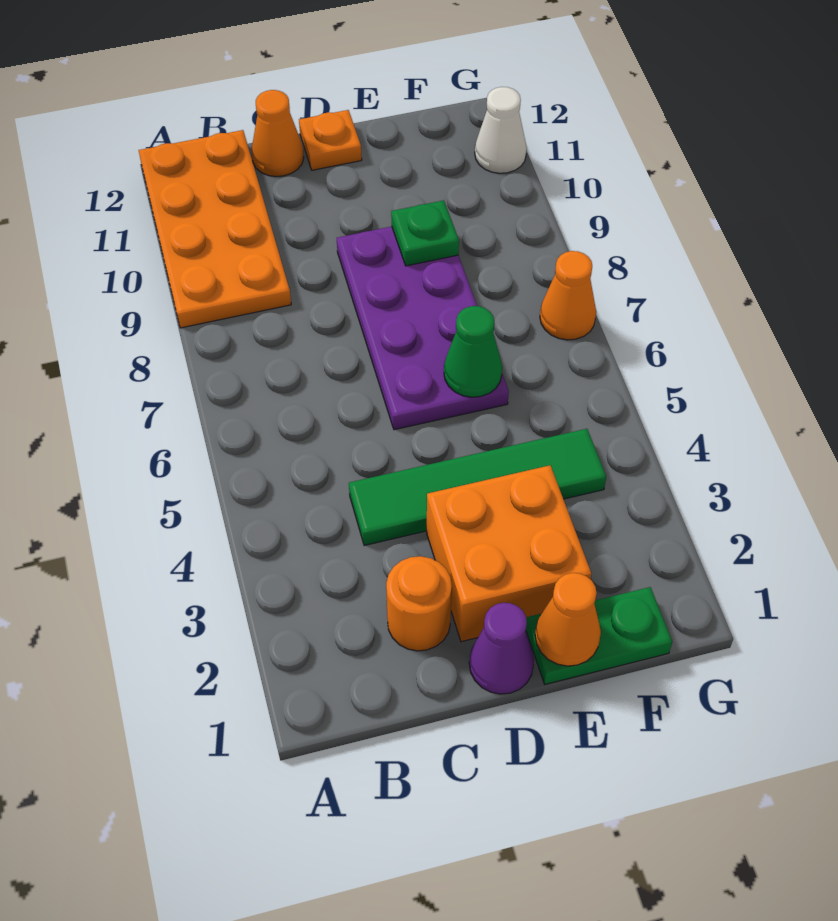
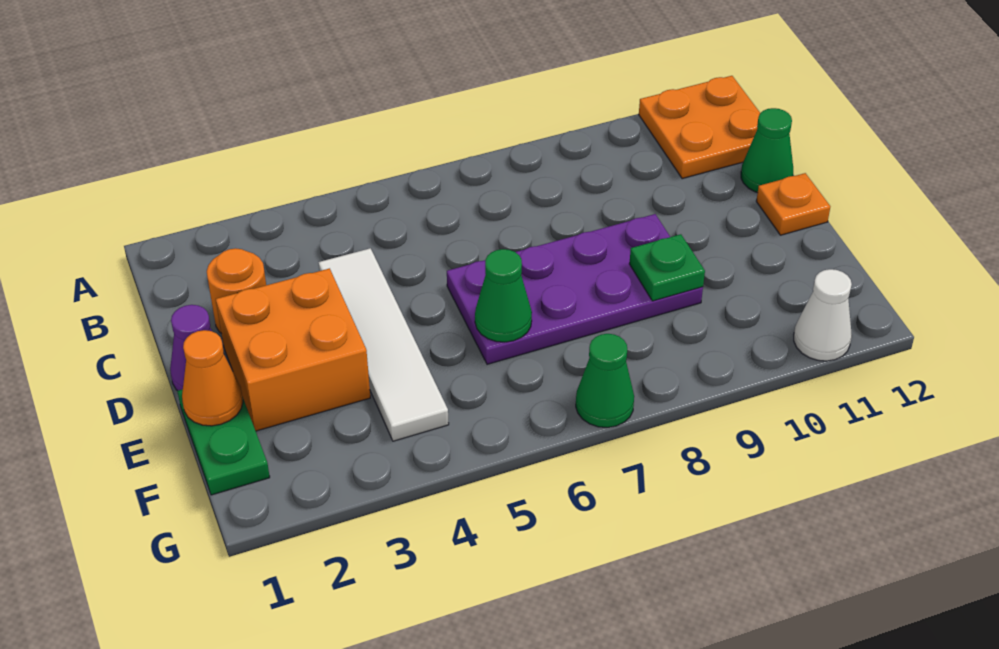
orange 2x4 plate [139,130,291,328] -> orange 2x2 plate [639,76,760,179]
green 1x4 tile [349,429,606,546] -> white 1x4 tile [318,248,449,441]
orange 1x1 cone [252,90,304,177] -> green 1x1 cone [741,108,793,193]
orange 1x1 cone [540,251,596,340] -> green 1x1 cone [576,334,634,428]

